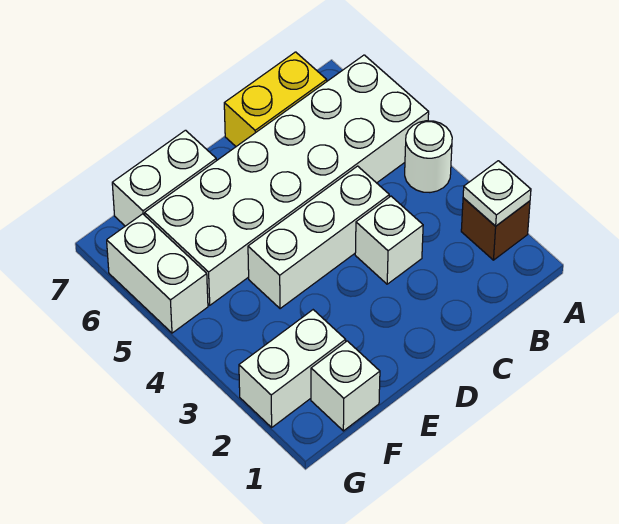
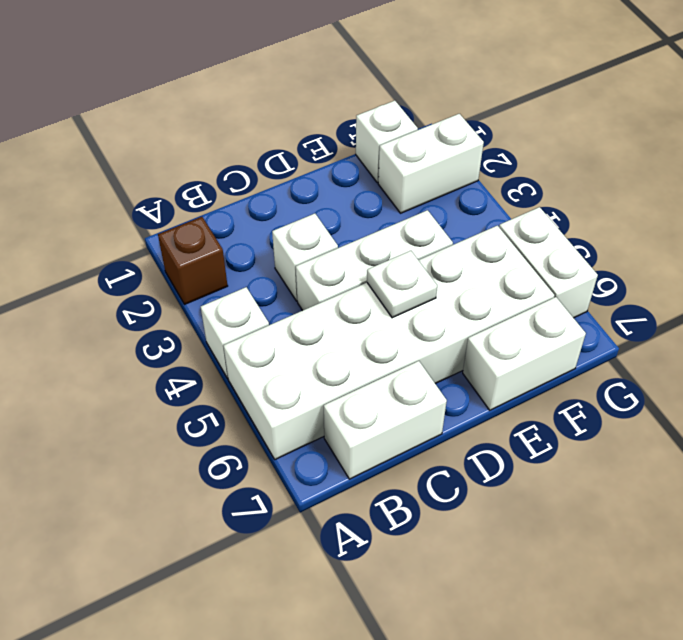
white 1x1 plate [463,161,531,226] -> white 1x1 plate moved to [367,251,437,318]
white 1x1 round brick [405,121,452,192] -> white 1x1 brick [201,287,269,378]
yellow 1x2 brick [224,52,327,146] -> white 1x2 brick [324,361,447,479]

